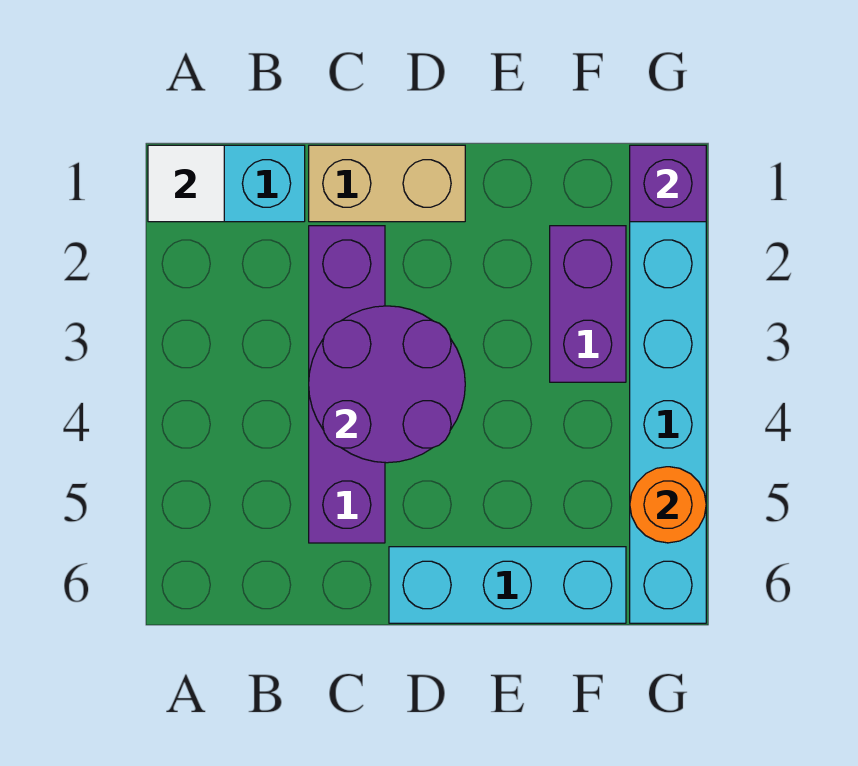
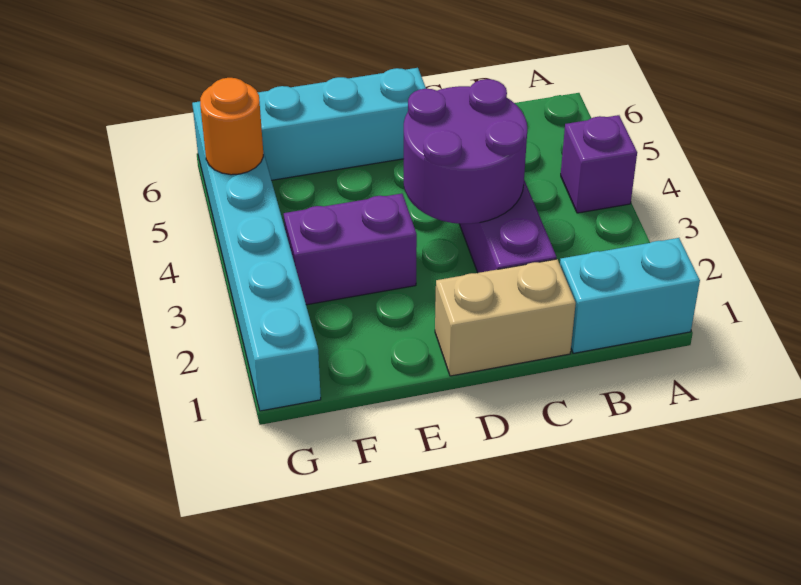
white 1x1 tile [148,145,224,222] -> none
purple 1x2 brick [550,226,626,382] -> purple 1x2 brick turned to [284,194,417,305]
purple 1x1 brick [630,145,706,222] -> purple 1x1 brick moved to [561,115,637,213]

